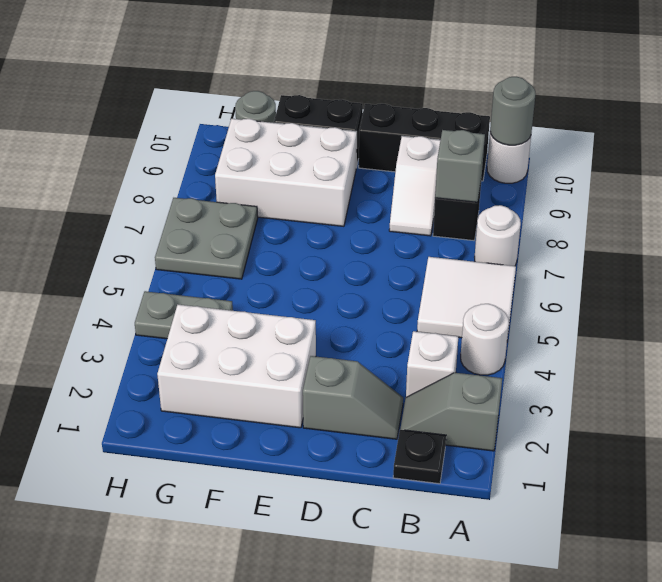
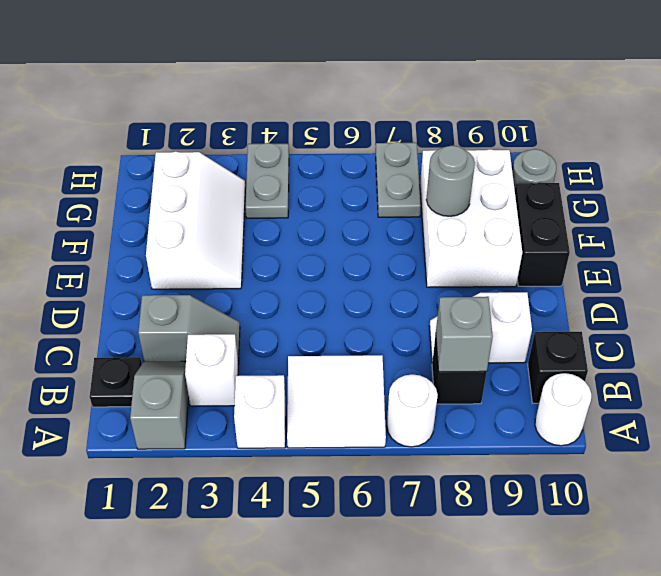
white 1x1 round brick [461,304,509,375] -> white 1x1 brick [234,375,286,448]
grey 1x1 round brick [490,77,536,145] -> grey 1x1 round brick moved to [426,146,475,216]
black 1x3 brick [359,104,490,181] -> black 1x1 brick [528,332,588,403]
grey 1x2 slope [303,356,403,439] -> grey 1x2 slope turned to [138,295,240,363]
white 2x3 brick [157,305,316,428] -> white 2x3 slope [146,152,245,289]
grey 2x2 plate [155,198,258,279] -> grey 1x2 plate [376,142,421,217]

